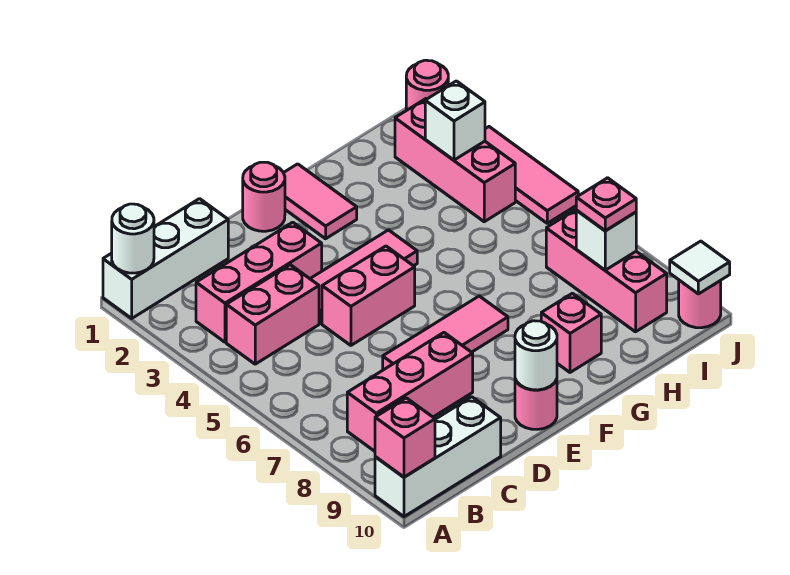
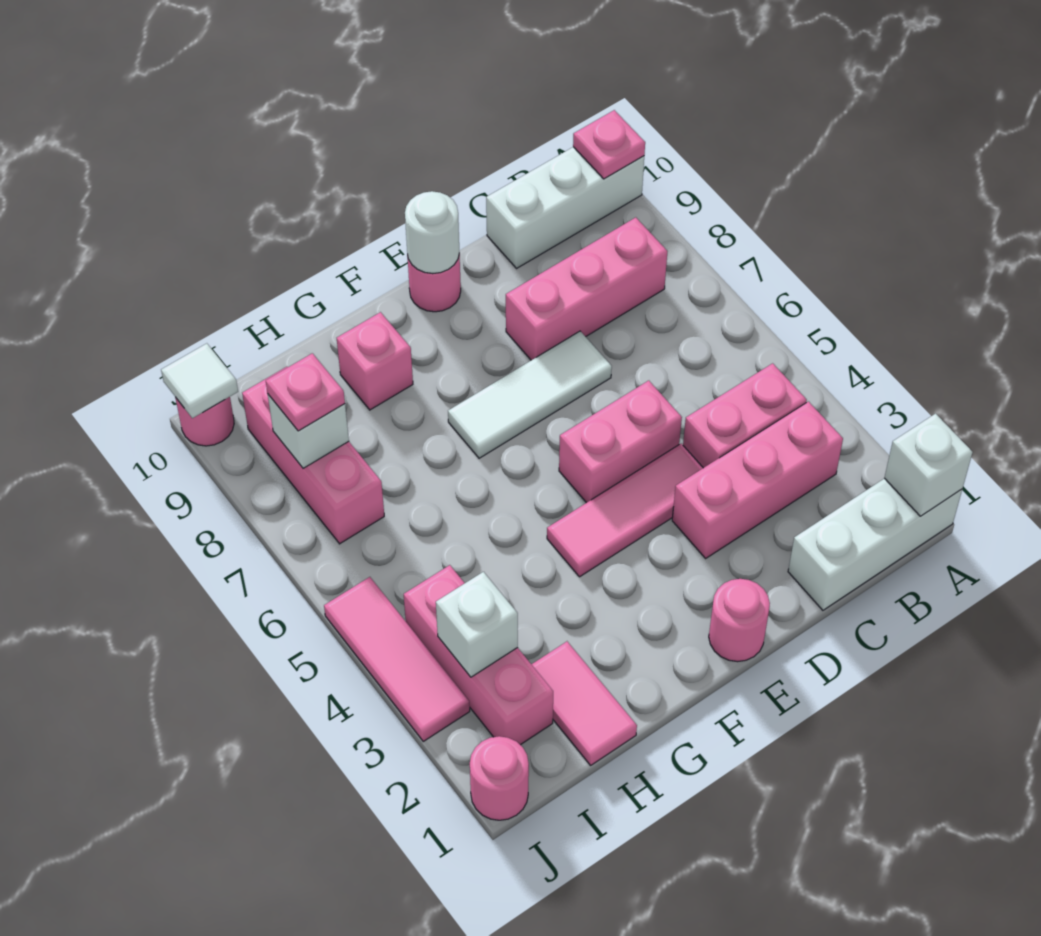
white 1x1 round brick [112,204,154,273] -> white 1x1 brick [884,414,973,516]
pink 1x1 brick [375,398,435,477] -> pink 1x1 plate [573,110,645,179]
pink 1x3 tile [383,296,508,369] -> white 1x3 tile [448,331,612,458]
pink 1x2 tile [284,164,357,239] -> pink 1x2 tile moved to [531,642,637,765]

